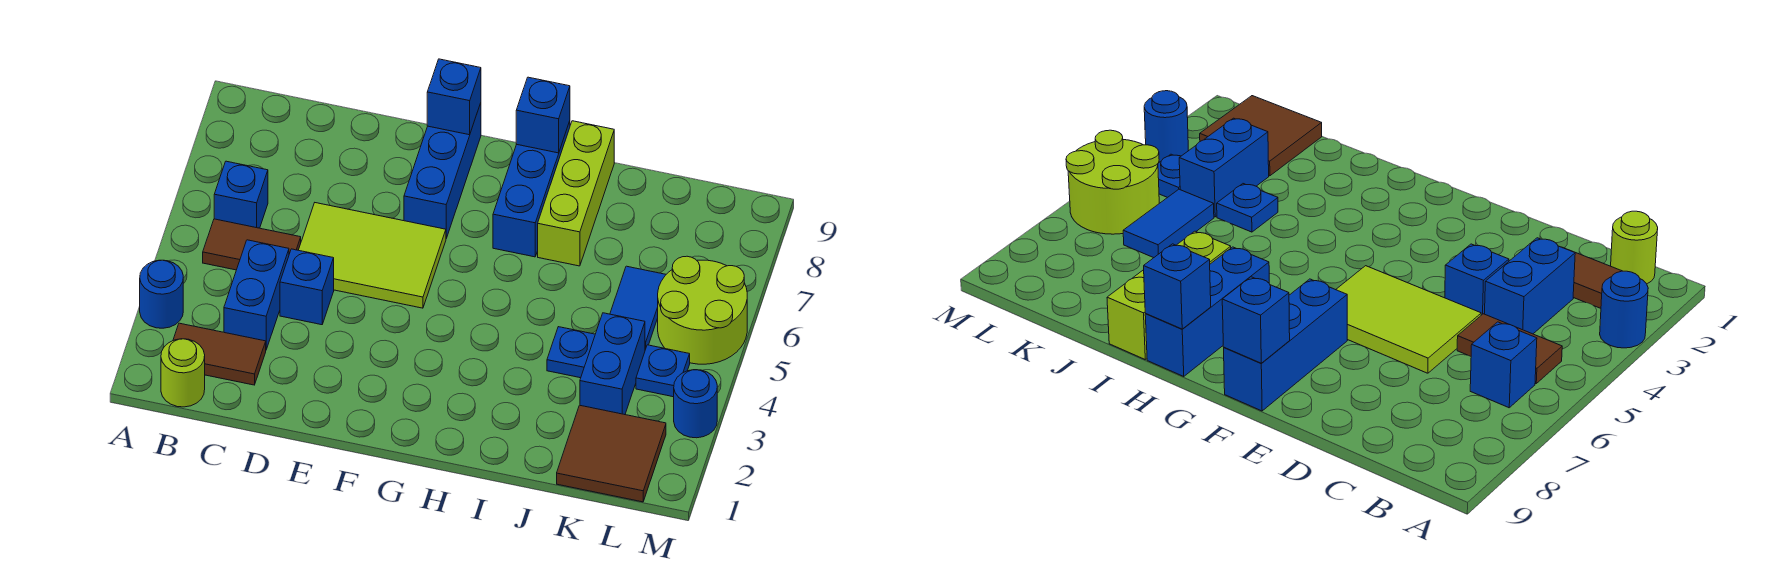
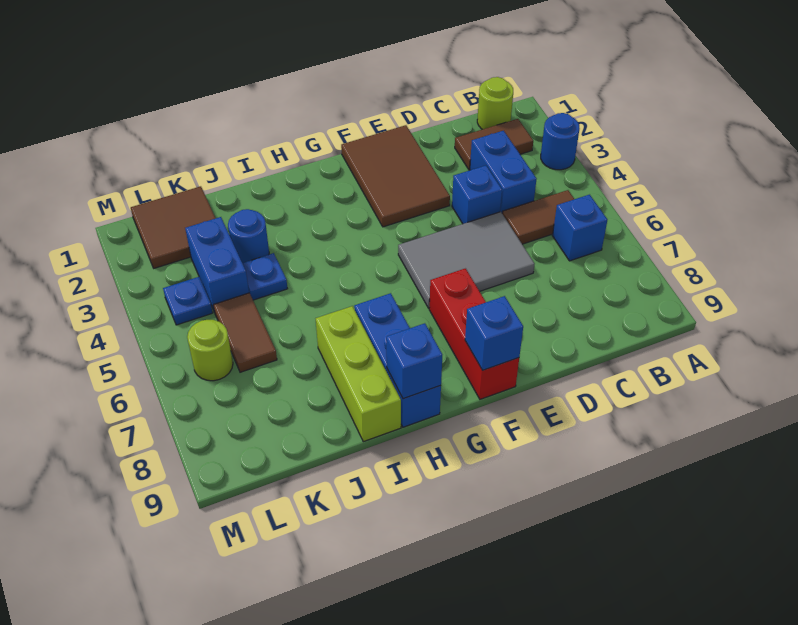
lime 2x3 tile [299,203,446,308] -> grey 2x3 tile [398,212,534,308]
none -> brown 2x3 tile [341,125,450,227]
blue 1x3 brick [404,103,481,238] -> red 1x3 brick [429,269,519,399]
blue 1x2 tile [610,266,666,350] -> brown 1x2 tile [213,293,277,372]
lime 2x2 round brick [658,256,747,364] -> lime 1x1 round brick [187,320,233,381]
blue 1x1 round brick [674,370,717,438] -> blue 1x1 round brick moved to [228,209,269,263]

